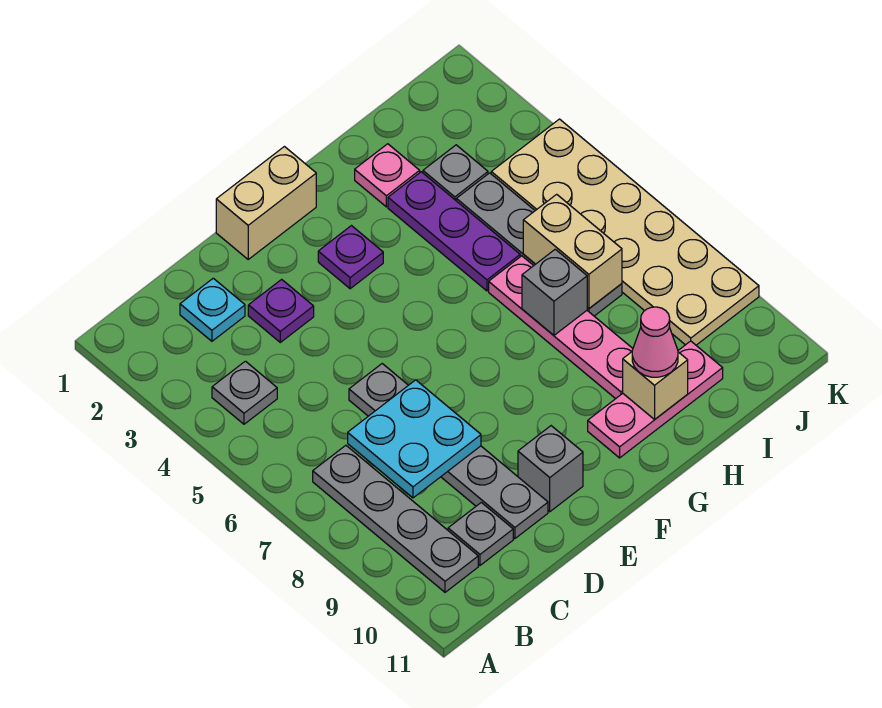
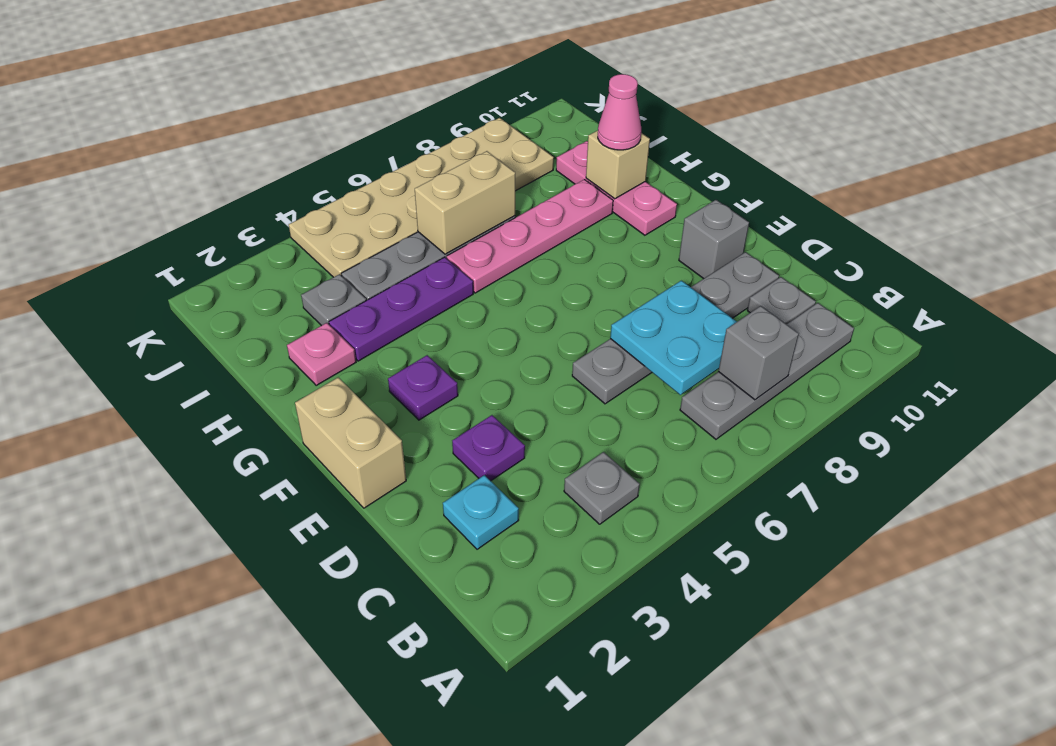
grey 1x1 brick [522,249,587,335] -> grey 1x1 brick moved to [718,306,799,400]

